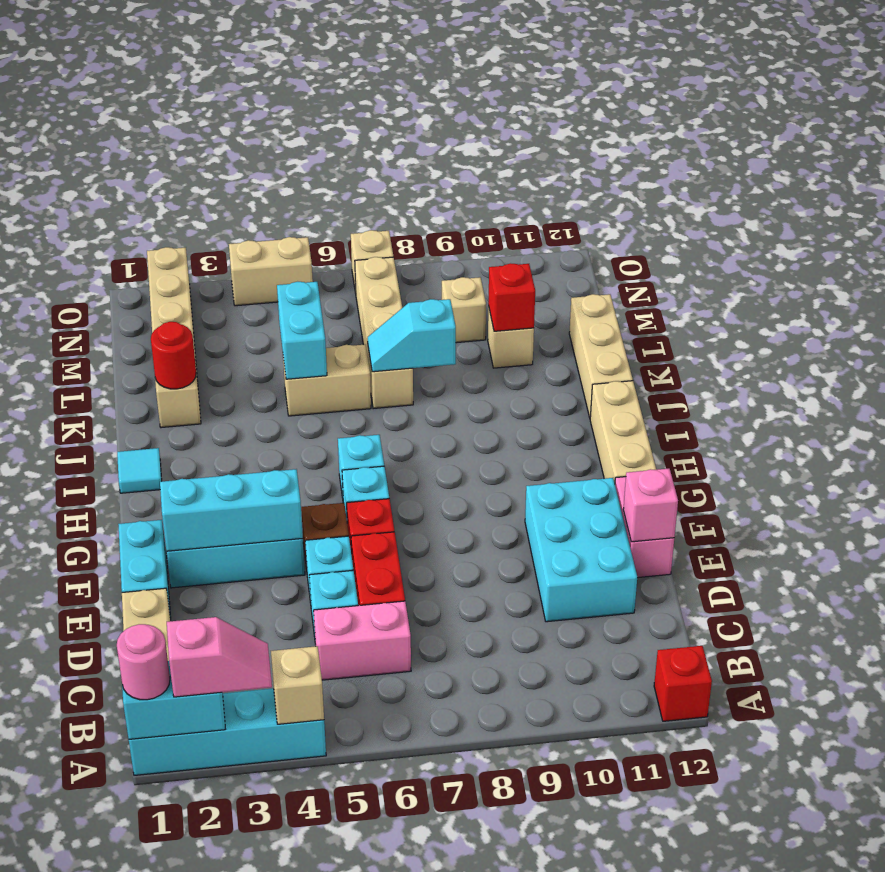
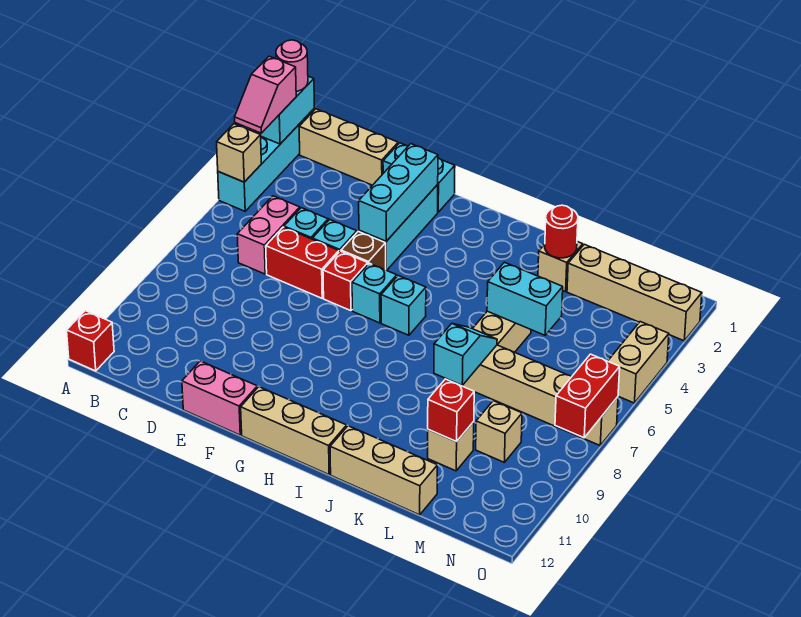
cyan 2x3 brick [525,478,637,622] -> none
pink 1x1 brick [623,468,678,542] -> none
cyan 1x1 tile [117,448,162,493] -> none
none -> red 1x2 brick [555,354,620,438]

